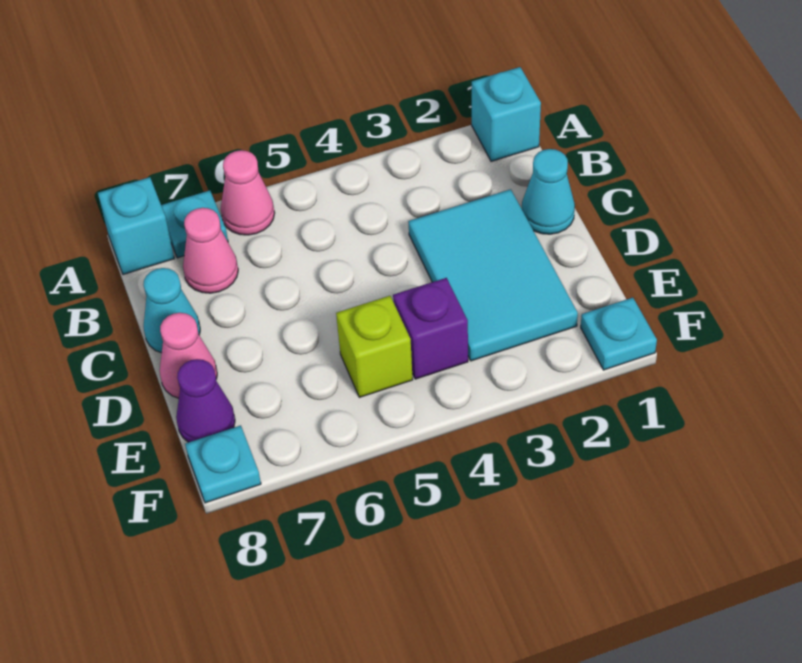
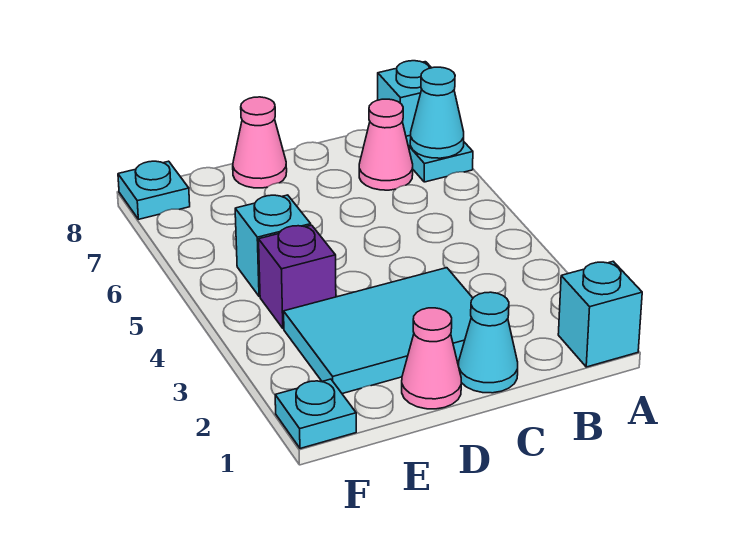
pink 1x1 cone [221,150,275,235] -> pink 1x1 cone moved to [402,308,461,409]
cyan 1x1 cone [144,268,200,353] -> cyan 1x1 cone moved to [410,67,464,158]
lime 1x1 brick [336,296,413,397] -> cyan 1x1 brick [235,195,311,296]
purple 1x1 cone [176,359,235,442] -> none

